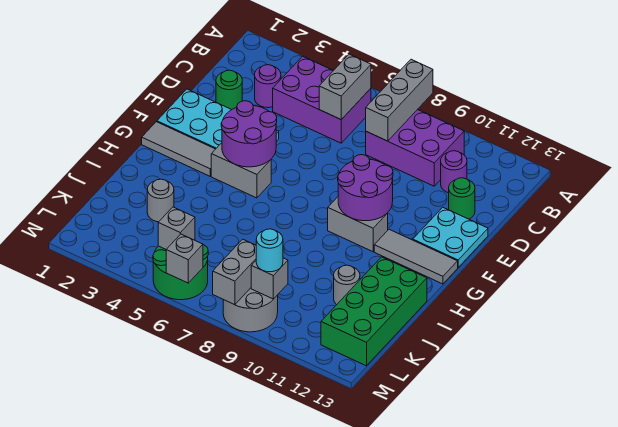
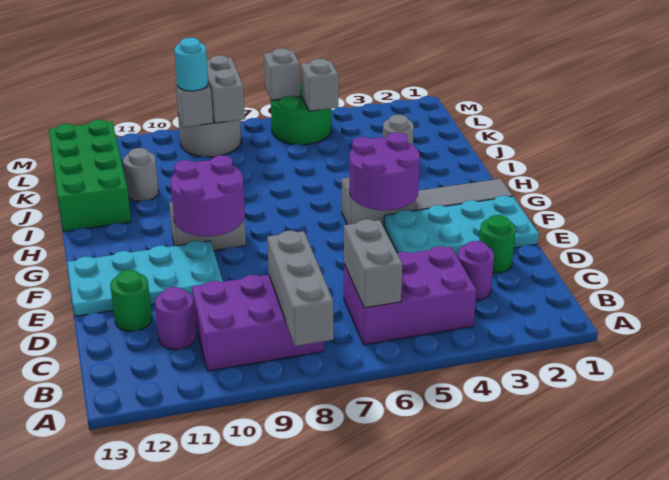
cyan 2x2 plate [413,207,488,267] -> cyan 2x4 plate [67,241,223,316]
grey 1x3 tile [374,229,458,284] -> none

